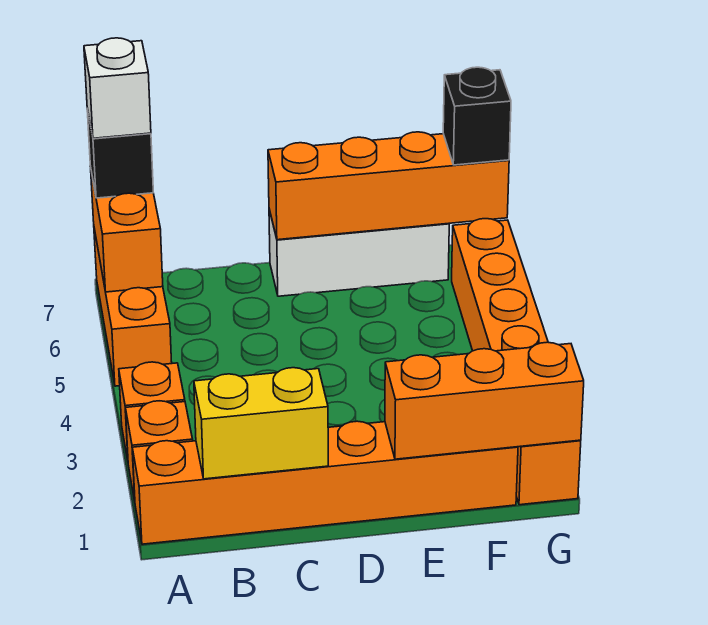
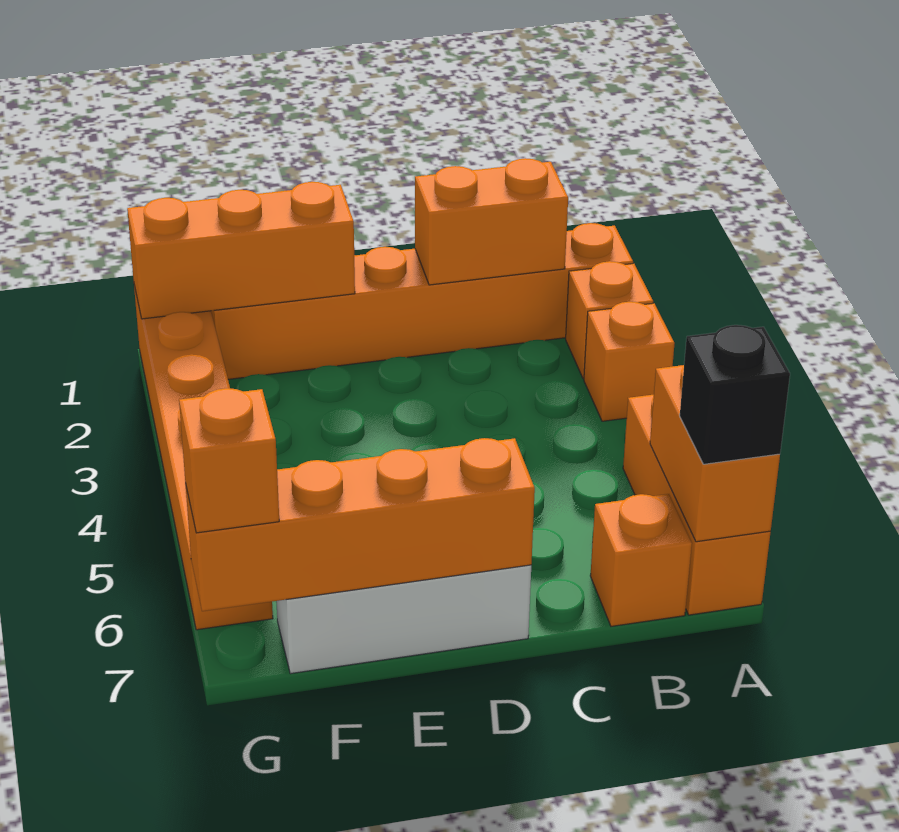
white 1x1 brick [84,38,151,138] -> none
yellow 1x2 brick [194,368,328,479] -> orange 1x2 brick [415,158,568,285]
none -> orange 1x1 brick [590,494,692,626]
black 1x1 brick [443,67,511,165] -> orange 1x1 brick [179,388,279,533]

